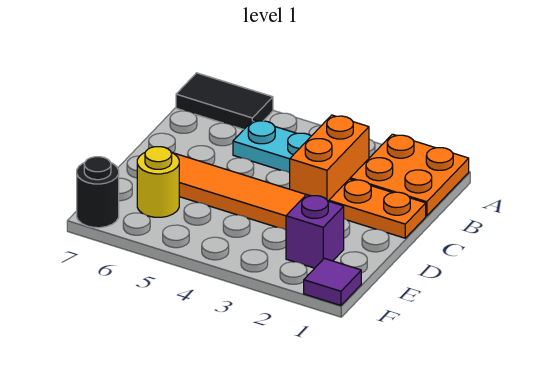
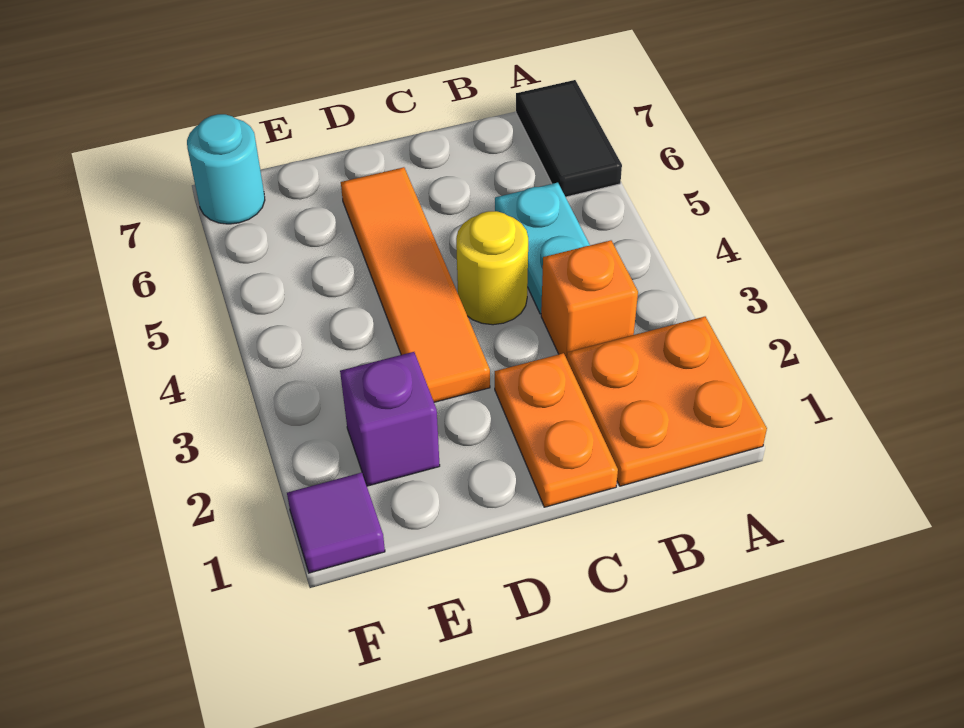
orange 1x2 brick [290,115,369,201] -> orange 1x1 brick [541,240,638,359]
yellow 1x1 round brick [137,147,179,217] -> yellow 1x1 round brick moved to [456,211,528,325]
black 1x1 round brick [77,157,119,228] -> cyan 1x1 round brick [187,114,265,224]

